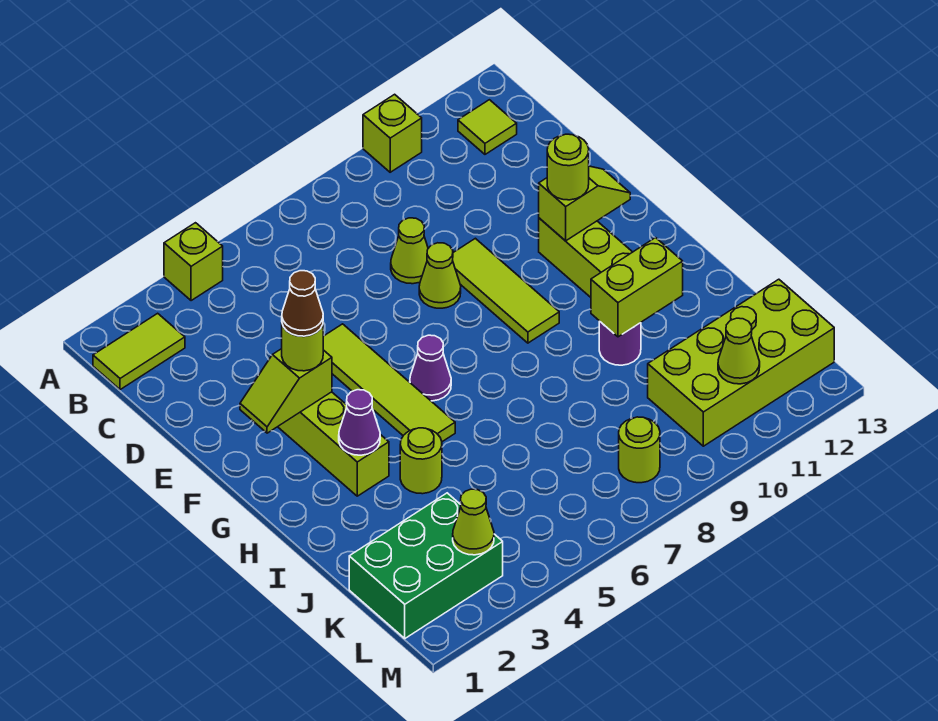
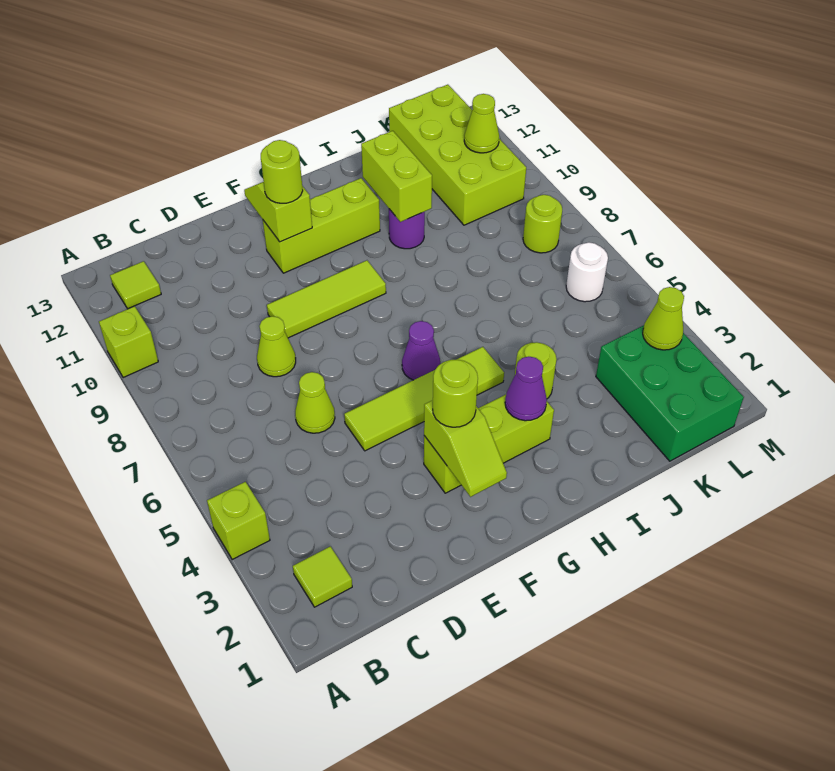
lime 1x2 tile [93,313,185,390] -> lime 1x1 tile [293,546,352,607]
lime 1x1 cone [419,243,461,308] -> lime 1x1 cone moved to [295,372,335,433]
brown 1x1 cone [282,271,323,336] -> none
none -> white 1x1 round brick [566,242,608,302]

